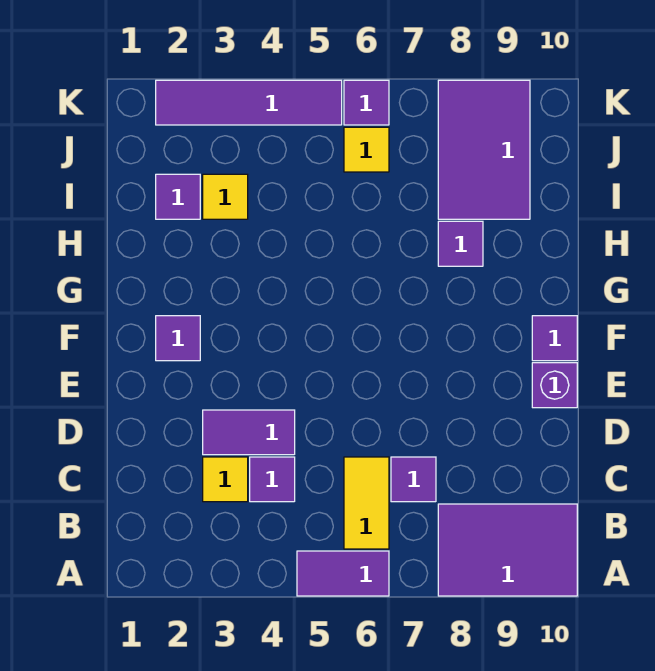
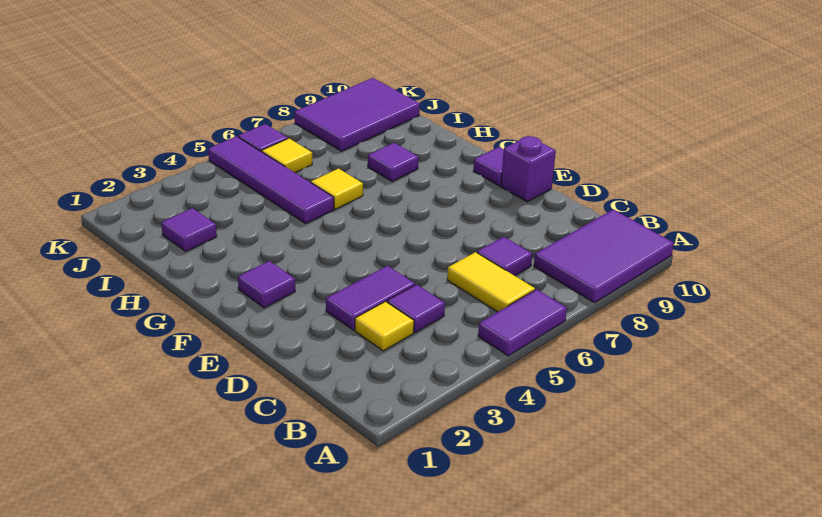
yellow 1x1 tile [203,174,248,219] -> yellow 1x1 tile moved to [311,169,363,209]
purple 2x3 tile [438,80,530,219] -> purple 2x3 tile turned to [295,78,420,151]
purple 1x4 tile [156,80,342,125] -> purple 1x4 tile turned to [208,136,334,223]

